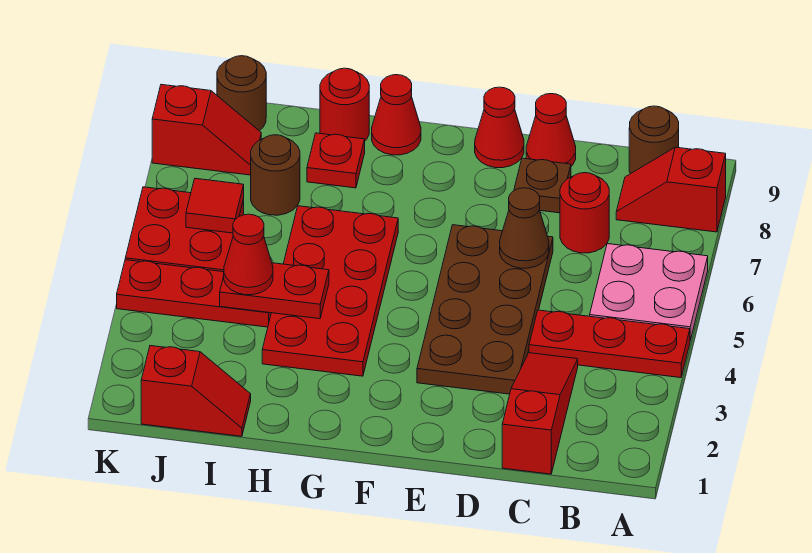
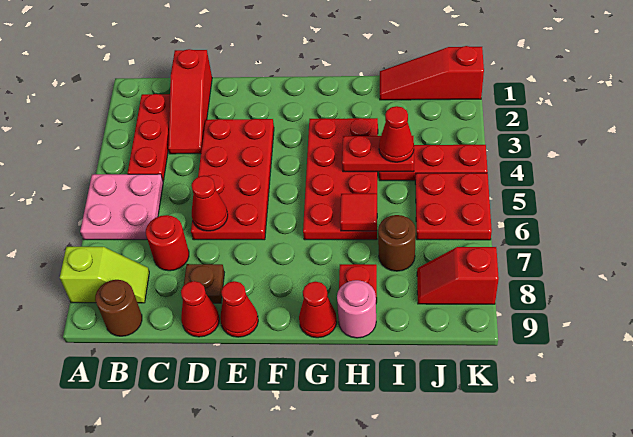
red 1x3 plate [529,310,690,378] -> red 1x3 plate turned to [128,94,170,181]
red 1x2 slope [616,147,726,232] -> lime 1x2 slope [60,247,149,303]
brown 2x4 plate [417,225,553,394] -> red 2x4 plate [191,119,274,240]
brown 1x1 cone [500,188,549,268] -> red 1x1 cone [192,176,228,231]
red 1x1 round brick [320,68,369,141] -> pink 1x1 round brick [337,280,376,338]
red 1x2 slope [141,346,251,436] -> red 1x3 slope [380,46,484,100]
red 1x1 tile [186,178,244,233] -> red 1x1 tile moved to [340,193,377,231]
brown 1x1 round brick [217,56,266,131] -> none

